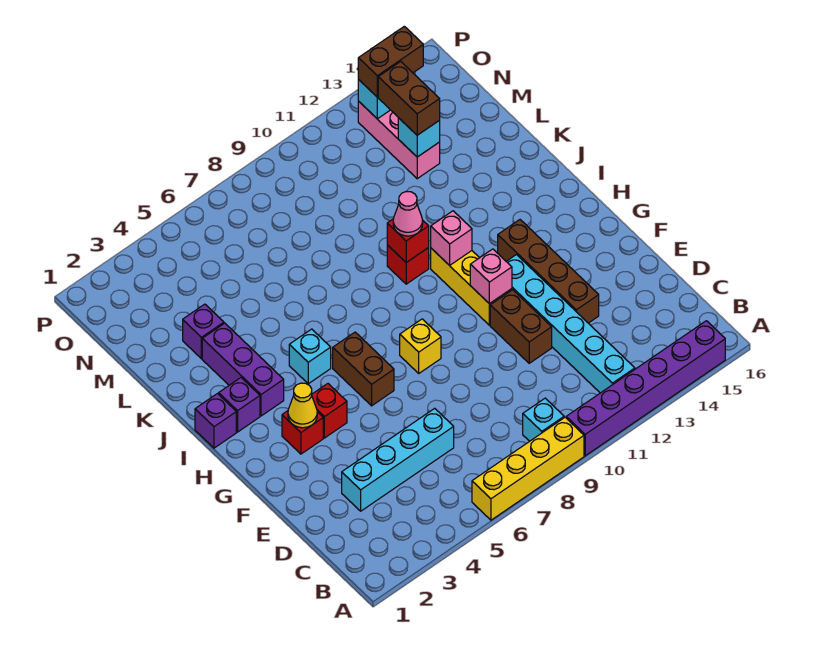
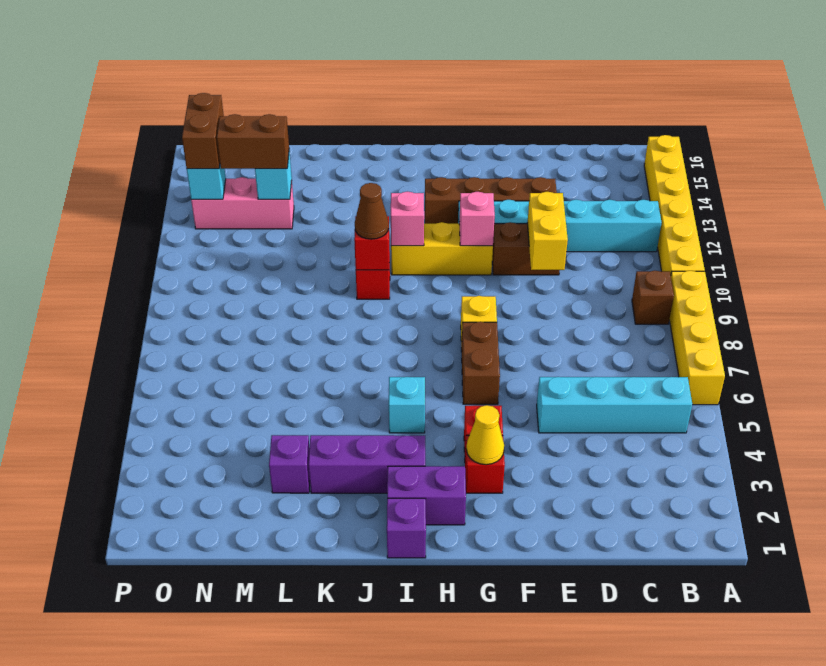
purple 1x6 brick [566,321,725,456] -> yellow 1x6 brick [644,135,705,275]
cyan 1x1 brick [523,398,564,441] -> brown 1x1 brick [632,271,674,324]
cyan 1x4 brick [342,408,454,511] -> cyan 1x4 brick turned to [537,377,692,433]
none -> yellow 1x2 brick [527,192,568,270]
brown 1x2 brick [333,332,394,406] -> brown 1x2 brick turned to [461,322,500,404]
purple 1x1 brick [219,378,260,432] -> purple 1x2 brick [387,466,466,525]
pink 1x1 cone [393,191,423,236] -> brown 1x1 cone [355,183,389,239]

